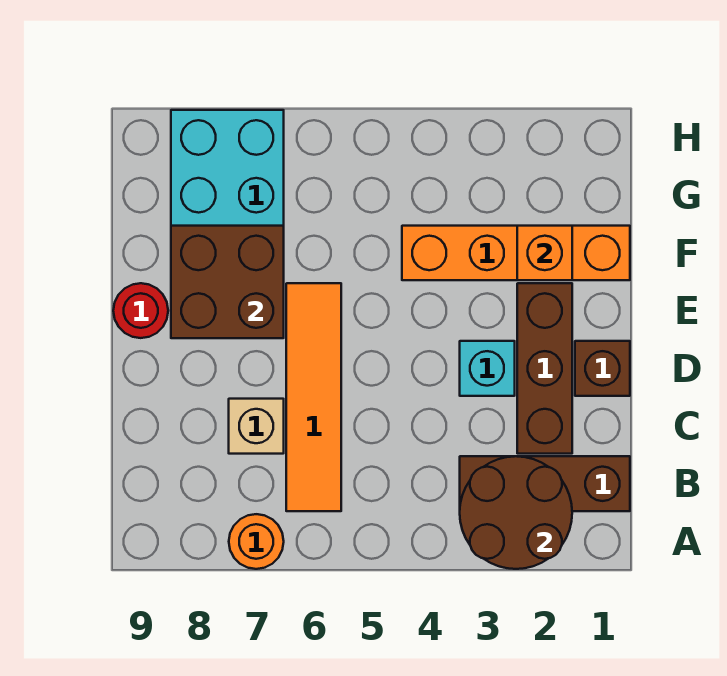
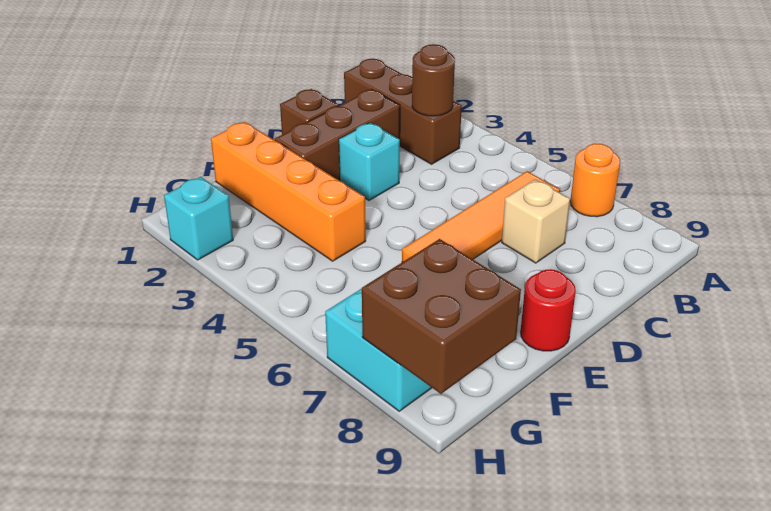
brown 2x2 round brick [460,456,572,569] -> brown 1x1 round brick [412,44,455,116]
brown 2x2 brick [171,226,284,338] -> brown 2x2 brick moved to [362,239,521,394]
orange 1x1 brick [517,226,572,280] -> none
none -> cyan 1x1 brick [164,177,233,260]

